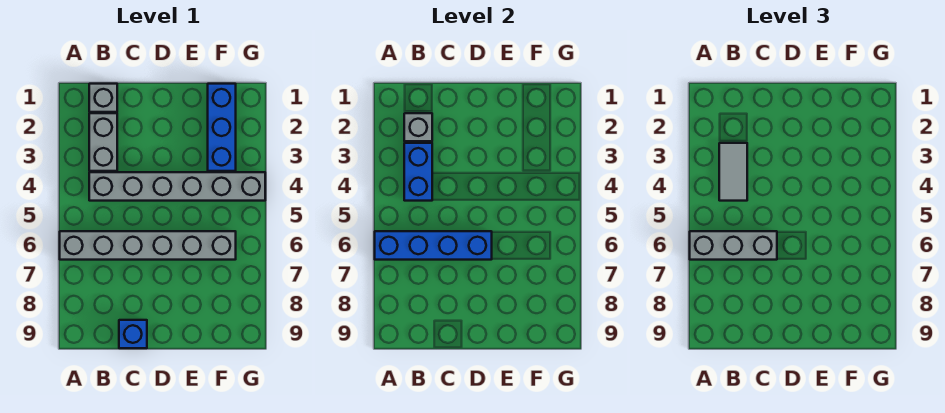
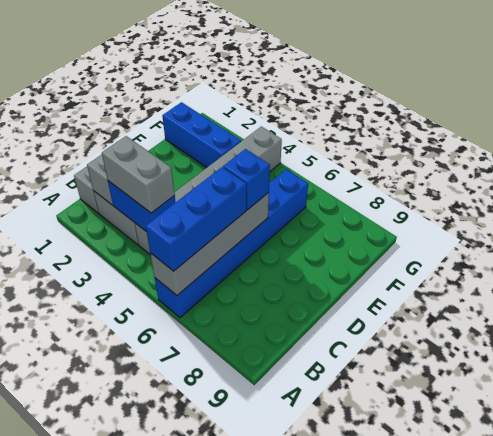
grey 1x6 brick [60,231,236,260] -> blue 1x6 brick [155,169,308,318]
blue 1x4 brick [375,231,492,260] -> grey 1x4 brick [150,193,269,295]
grey 1x3 brick [690,231,777,260] -> blue 1x3 brick [146,167,246,271]
grey 1x2 tile [719,143,747,201] -> grey 1x2 brick [102,136,175,213]
blue 1x1 brick [119,320,147,348] -> blue 1x1 brick moved to [223,149,270,210]

